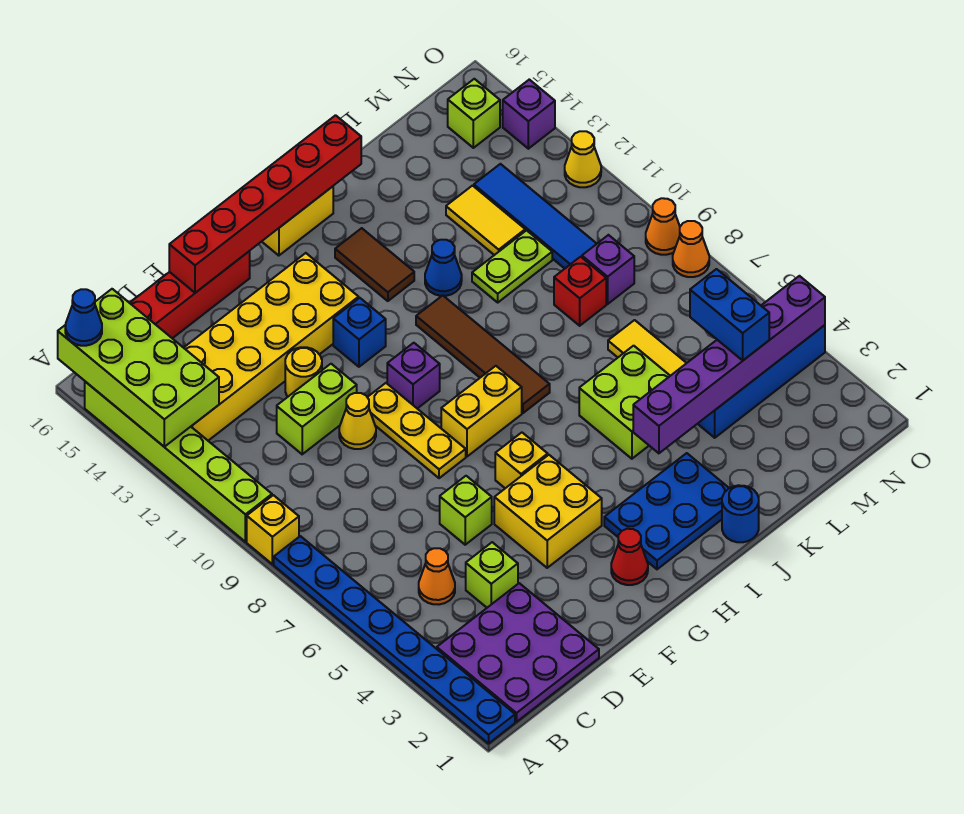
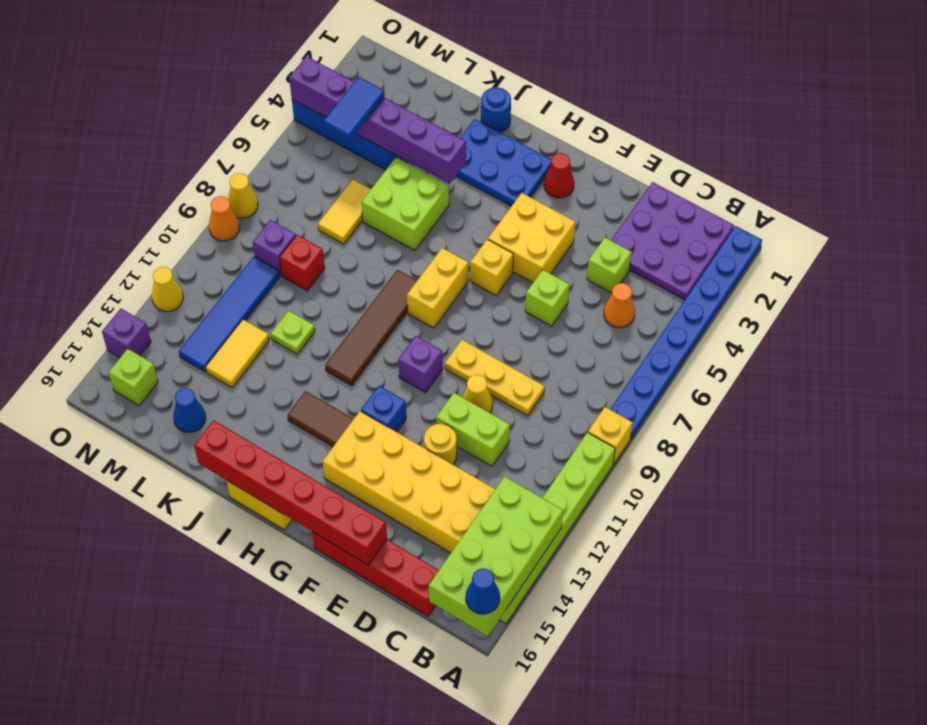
yellow 1x3 plate [367,383,466,478] -> yellow 1x3 plate turned to [445,340,545,416]
yellow 1x2 brick [441,366,522,456] -> yellow 1x2 brick turned to [407,248,468,328]
brown 1x2 tile [335,228,414,301] -> brown 1x2 tile turned to [287,391,353,447]
blue 1x1 cone [425,240,462,296] -> blue 1x1 cone moved to [173,388,206,433]
lime 1x2 plate [472,230,552,302] -> lime 1x1 plate [271,311,315,354]
blue 1x2 brick [690,269,769,360] -> blue 1x2 tile [323,77,385,142]
orange 1x1 cone [673,221,709,277] -> yellow 1x1 cone [228,173,258,218]

